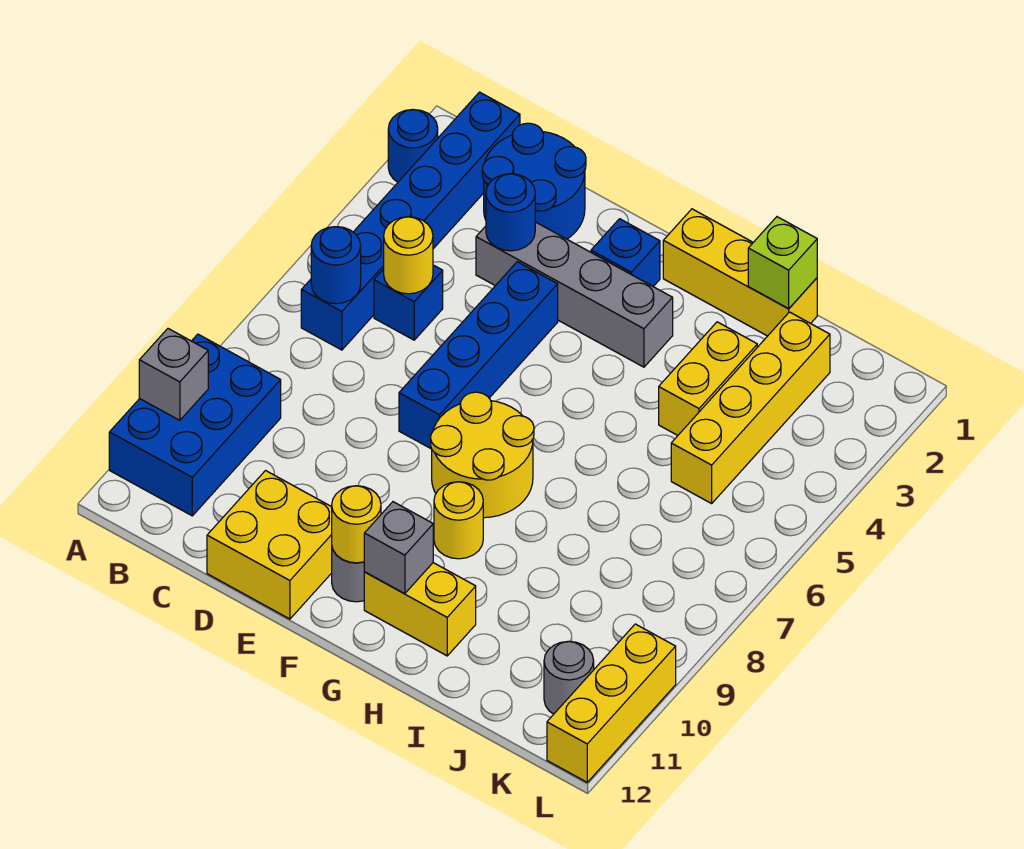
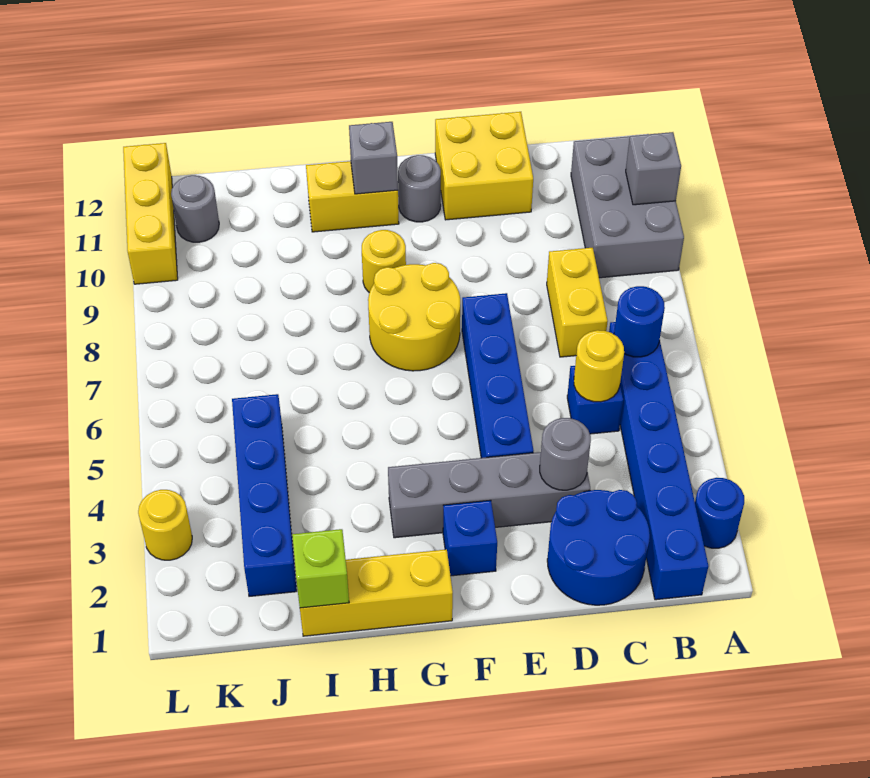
blue 2x3 brick [109,334,281,516] -> grey 2x3 brick [571,136,684,278]
blue 1x1 round brick [486,174,535,251] -> grey 1x1 round brick [540,418,591,490]
yellow 1x1 round brick [332,486,381,563] -> yellow 1x1 round brick moved to [138,490,192,560]
yellow 1x2 brick [659,322,757,435] -> yellow 1x2 brick moved to [547,248,608,357]
yellow 1x4 brick [671,312,830,504] -> blue 1x4 brick [232,394,297,596]

